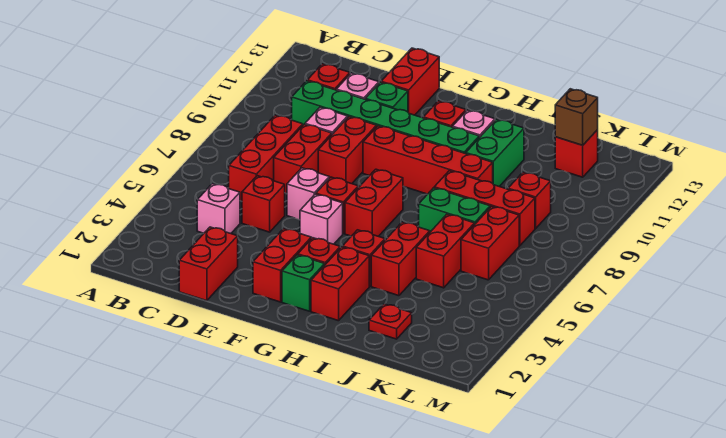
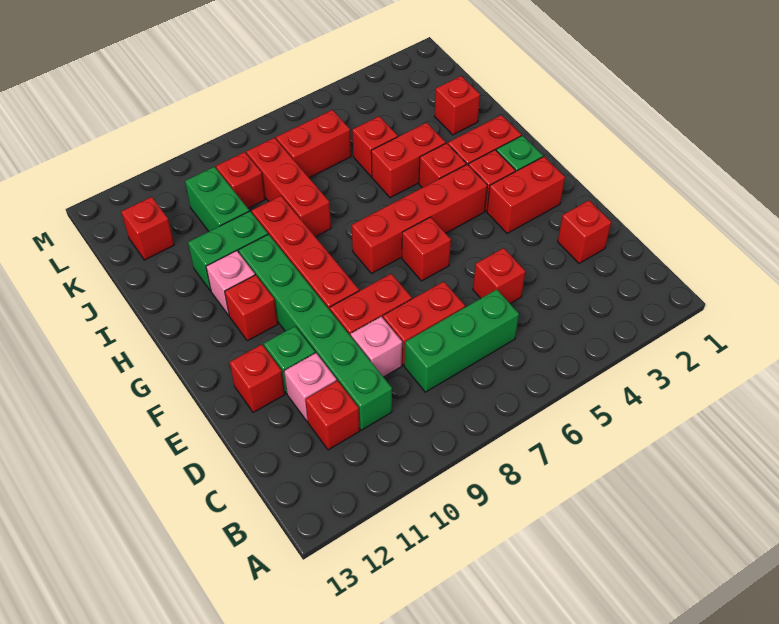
pink 1x1 brick [197,184,240,233] -> none
red 1x3 brick [229,115,303,201] -> green 1x3 brick [404,289,519,392]
red 1x2 brick [179,227,238,301] -> red 1x1 brick [558,200,611,264]
pink 1x1 brick [287,168,329,220] -> none
red 1x2 brick [381,48,439,115] -> red 1x1 brick [230,344,285,413]
pink 1x1 brick [300,194,343,244] -> none
red 1x2 brick [345,169,403,236] -> red 1x4 brick [352,164,487,273]
green 1x2 brick [419,188,490,232] -> green 1x2 brick moved to [185,167,249,231]
red 1x1 plate [369,304,412,339] -> red 1x1 brick [435,76,480,135]
red 1x2 brick [416,214,474,288] -> red 1x1 brick [352,116,398,177]
brown 1x1 brick [555,89,598,145] -> none

